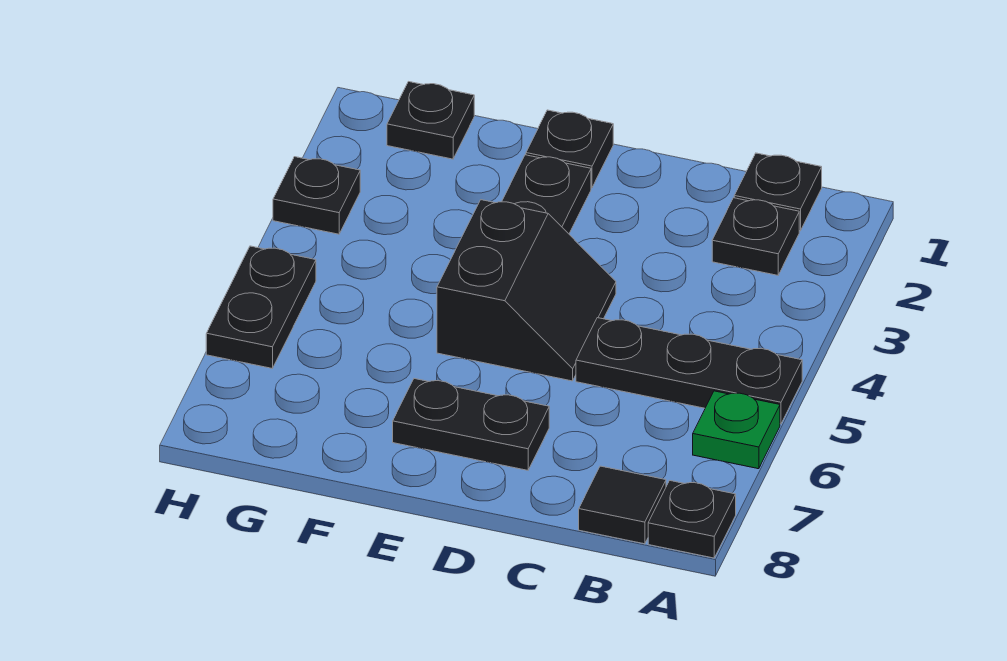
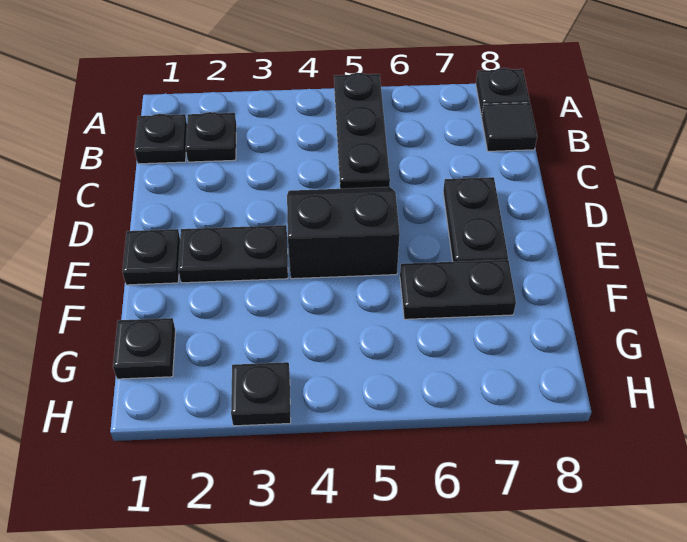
green 1x1 plate [693,391,780,469] -> none
black 1x2 plate [206,246,316,368] -> black 1x2 plate moved to [400,260,516,319]

